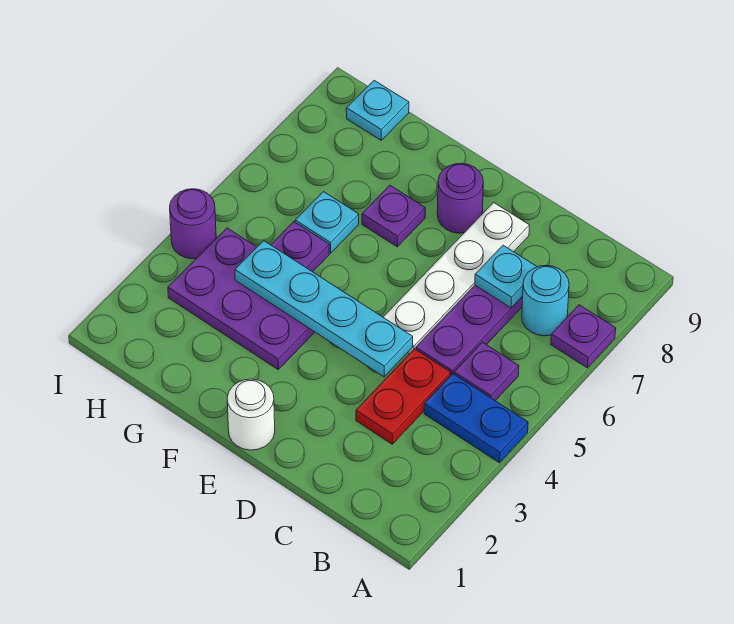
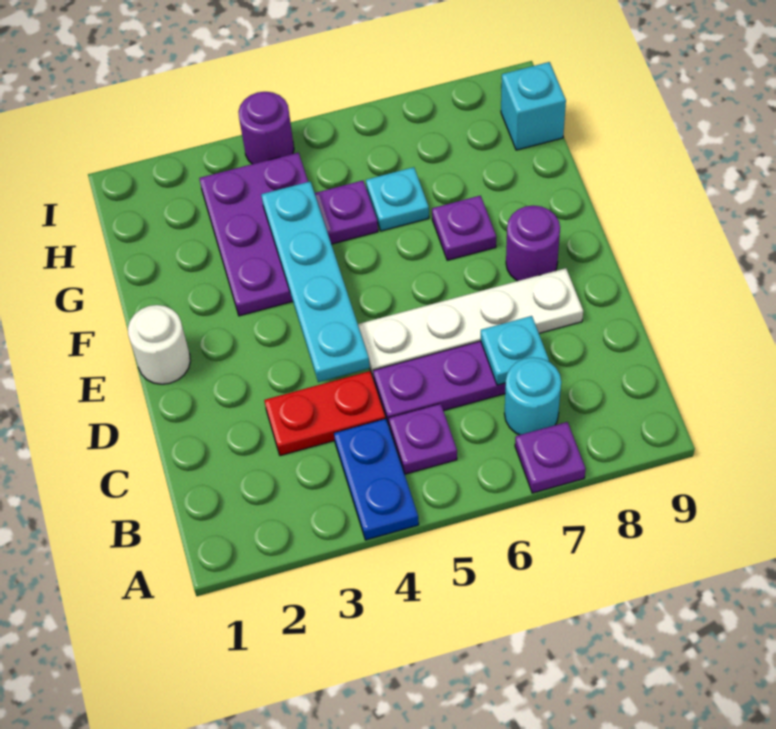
cyan 1x1 plate [346,81,409,140] -> cyan 1x1 brick [501,62,566,150]

